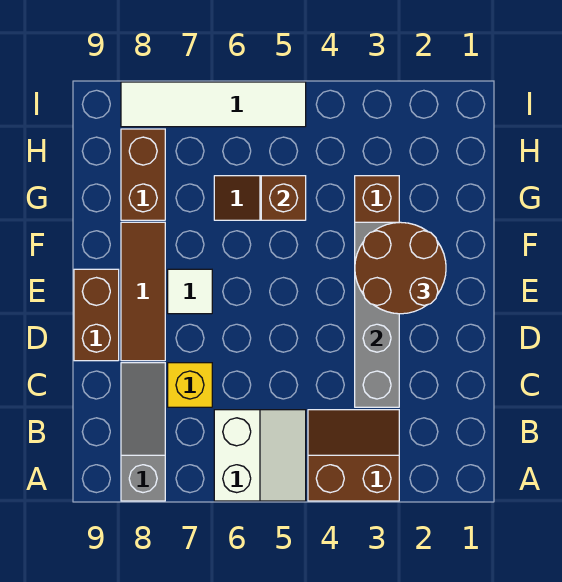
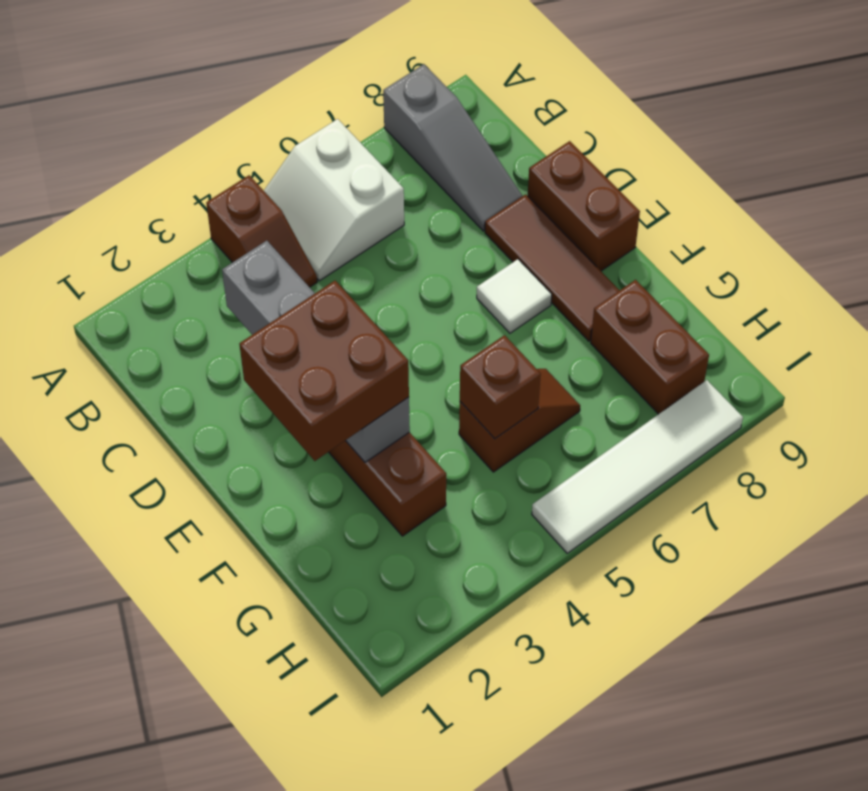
brown 2x2 slope [308,410,399,501] -> brown 1x2 slope [206,175,317,287]
yellow 1x1 brick [168,363,212,407] -> none
brown 2x2 round brick [355,222,446,314] -> brown 2x2 brick [239,281,409,461]

